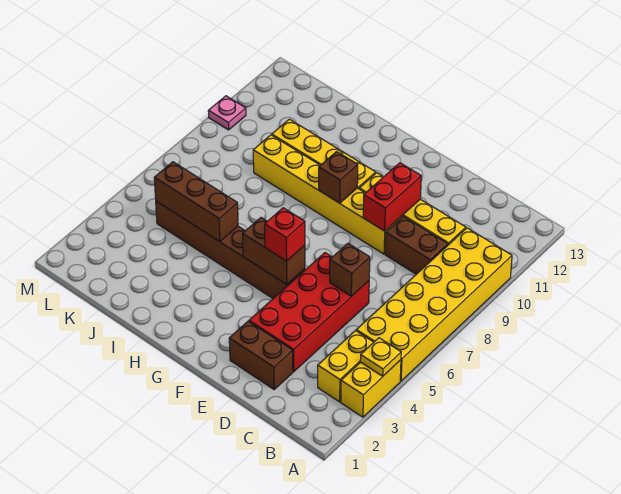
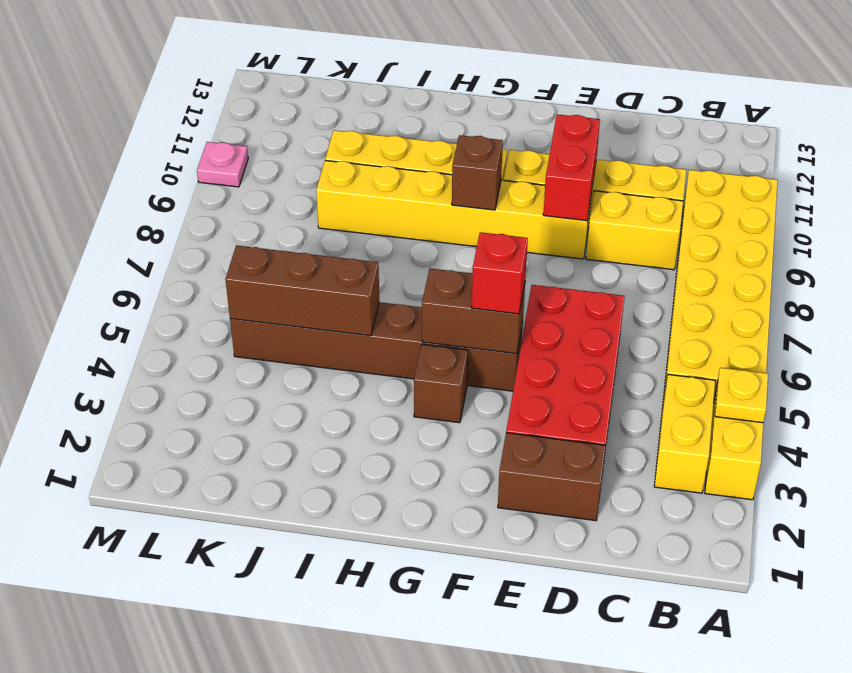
brown 1x2 brick [385,217,448,274] -> yellow 1x2 brick [586,191,683,270]
brown 1x1 brick [330,244,370,296] -> brown 1x1 brick moved to [414,344,468,423]

